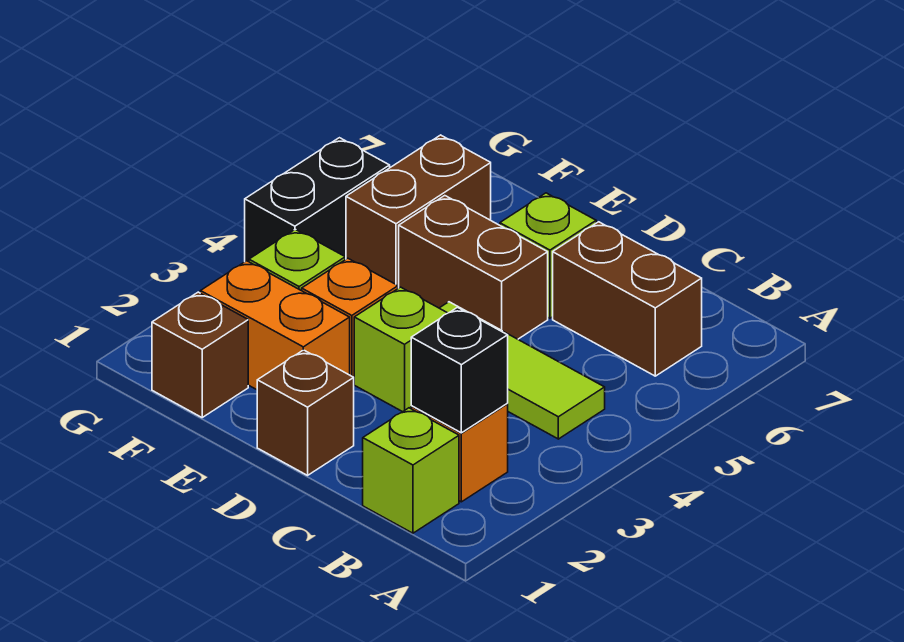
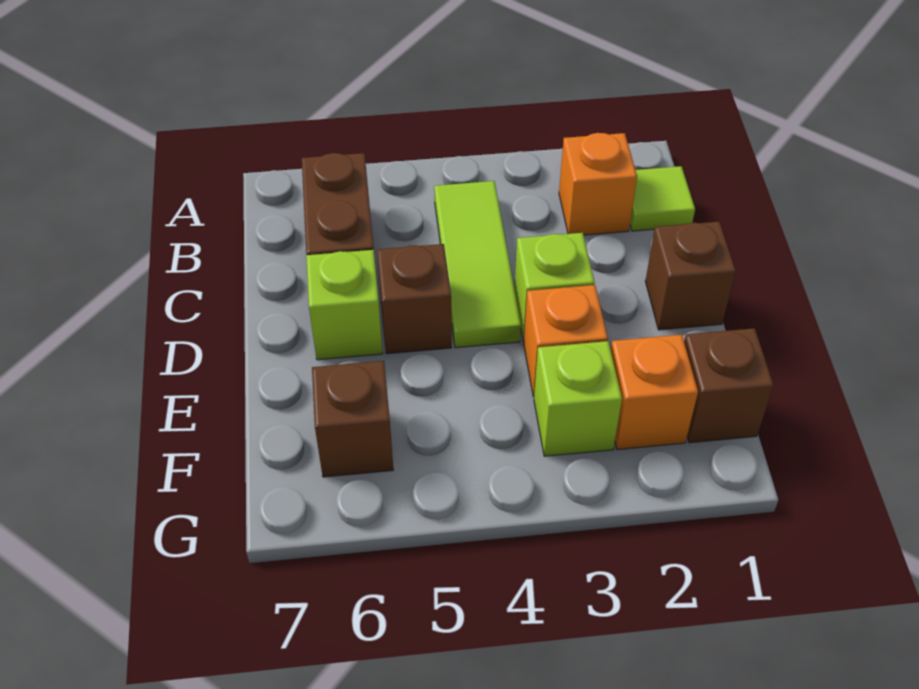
lime 1x1 brick [363,408,459,533] -> lime 1x1 tile [630,166,695,231]
black 1x1 brick [411,308,508,433] -> none
brown 1x2 brick [399,196,548,339] -> brown 1x1 brick [377,244,452,354]
orange 1x2 brick [200,261,350,390] -> orange 1x1 brick [611,335,698,449]
brown 1x2 brick [346,135,491,288] -> brown 1x1 brick [312,361,393,477]
black 1x2 brick [245,138,390,262] -> none

